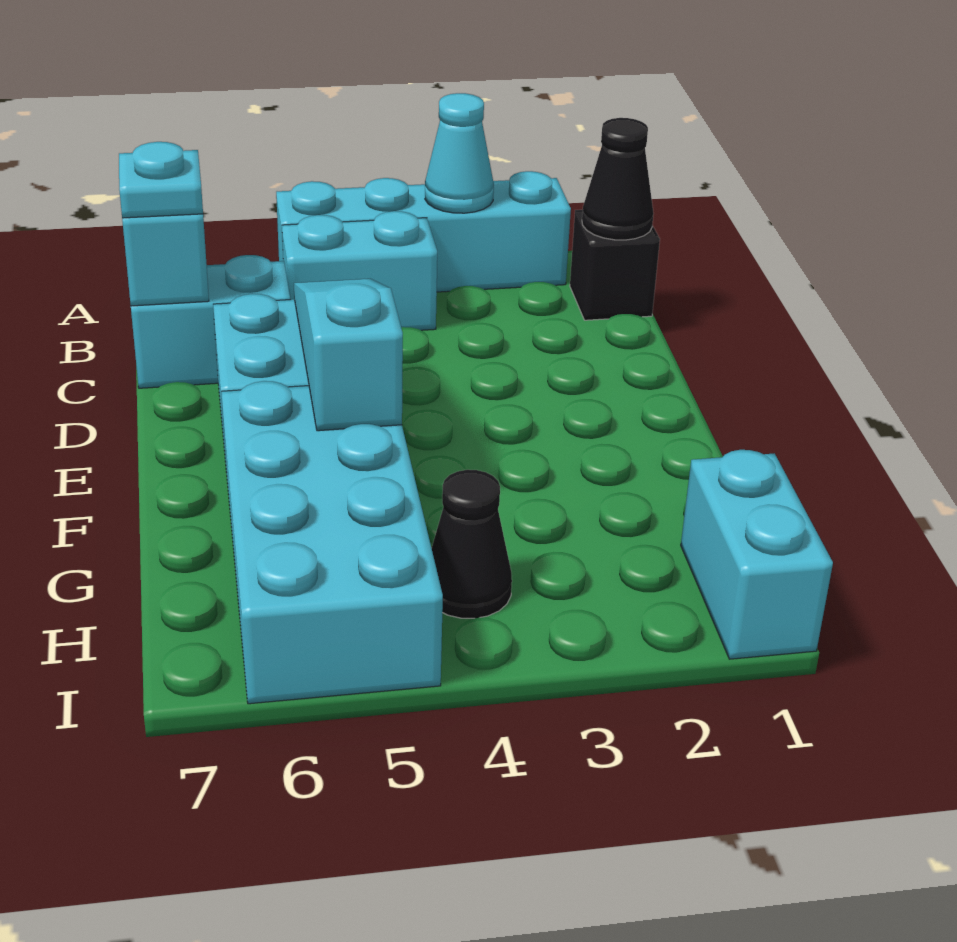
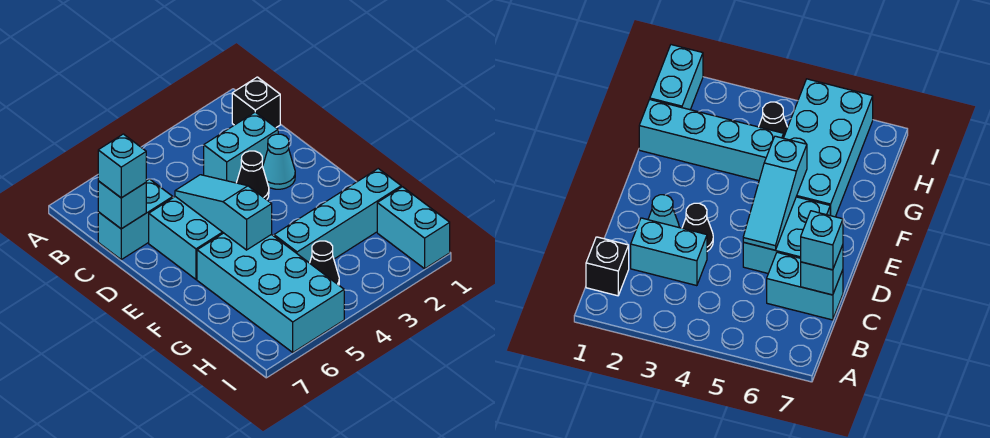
cyan 1x4 brick [276,171,571,292] -> cyan 1x4 brick moved to [274,169,401,263]
cyan 1x1 cone [425,93,494,213] -> cyan 1x1 cone moved to [263,134,295,189]
black 1x1 cone [582,118,654,240] -> black 1x1 cone moved to [237,151,269,200]
cyan 1x2 brick [282,211,437,330] -> cyan 1x2 brick moved to [204,112,278,183]
cyan 1x1 plate [119,142,203,218] -> cyan 1x1 brick [98,134,146,198]

